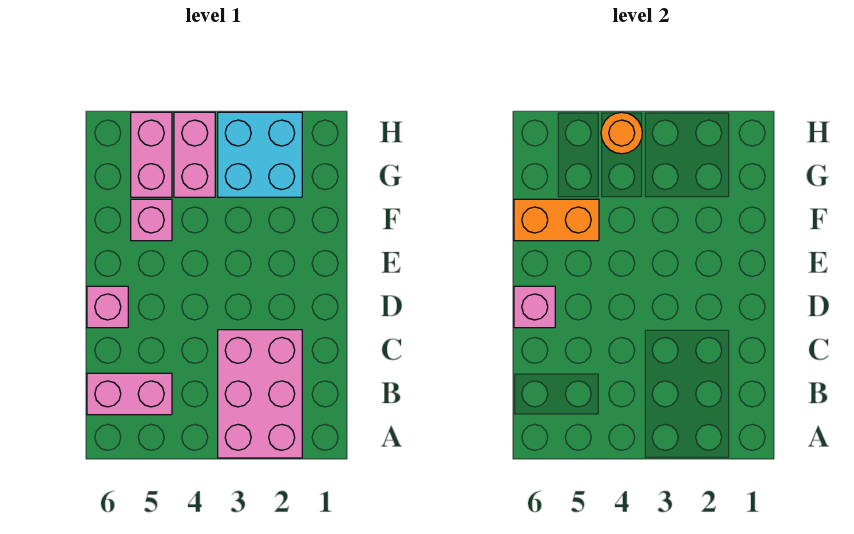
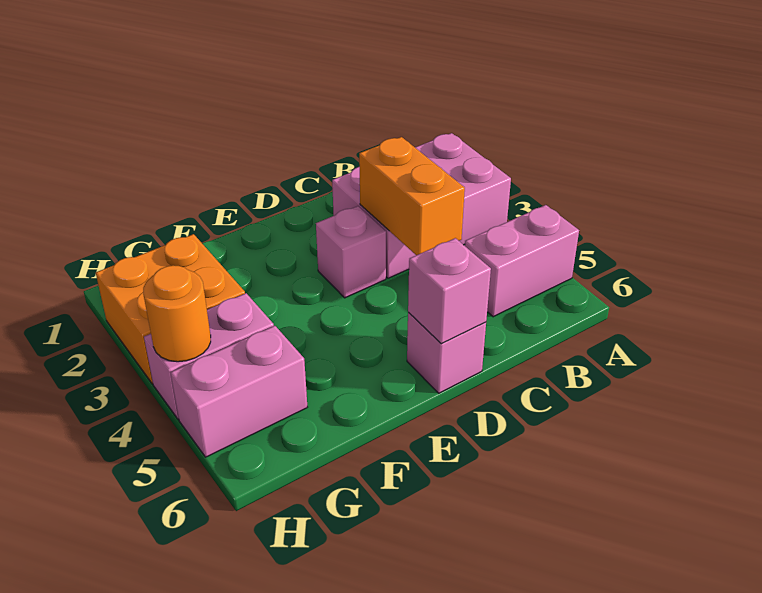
pink 1x2 brick [87,373,172,415] -> pink 1x2 brick turned to [465,205,579,317]
pink 1x1 brick [131,199,172,241] -> pink 1x1 brick moved to [316,206,386,298]
orange 1x2 brick [514,199,599,241] -> orange 1x2 brick moved to [359,137,465,255]
cyan 2x2 brick [218,112,302,197] -> orange 2x2 brick [96,234,245,384]

